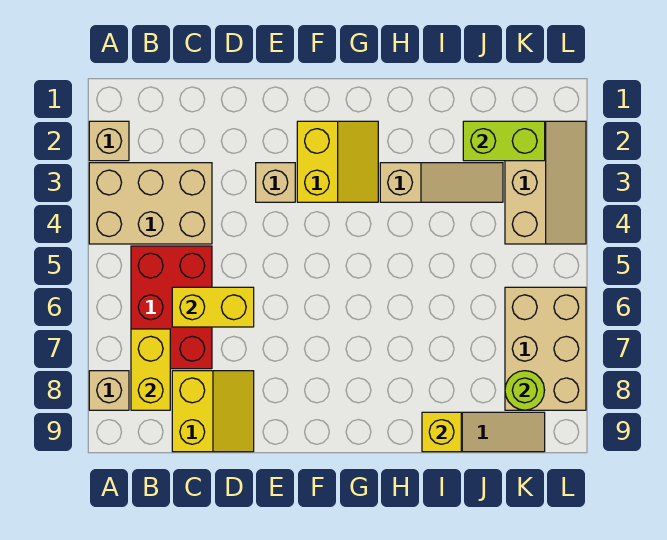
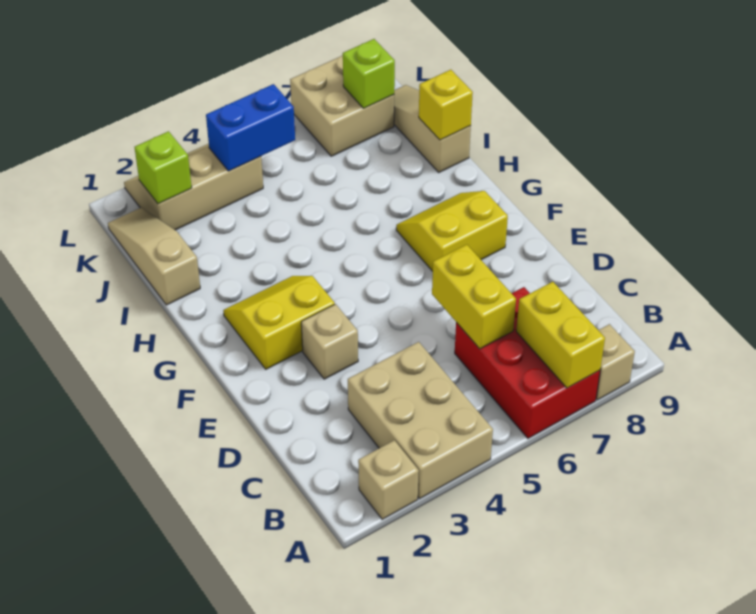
red 2x3 brick [131,246,212,369] -> red 2x3 brick turned to [455,287,600,438]
yellow 1x2 brick [131,329,170,410] -> yellow 1x2 brick turned to [516,282,605,388]
yellow 2x2 slope [172,371,254,452] -> yellow 2x2 slope moved to [396,191,508,271]
tan 1x3 slope [380,163,503,202] -> tan 1x3 slope moved to [108,208,200,305]
lime 1x2 brick [463,121,545,161] -> lime 1x1 brick [135,131,192,204]
none -> blue 1x2 brick [206,84,295,171]
tan 2x3 brick [505,287,586,410] -> tan 2x2 brick [290,55,394,156]
lime 1x1 round brick [505,371,545,410] -> lime 1x1 brick [343,39,395,108]

